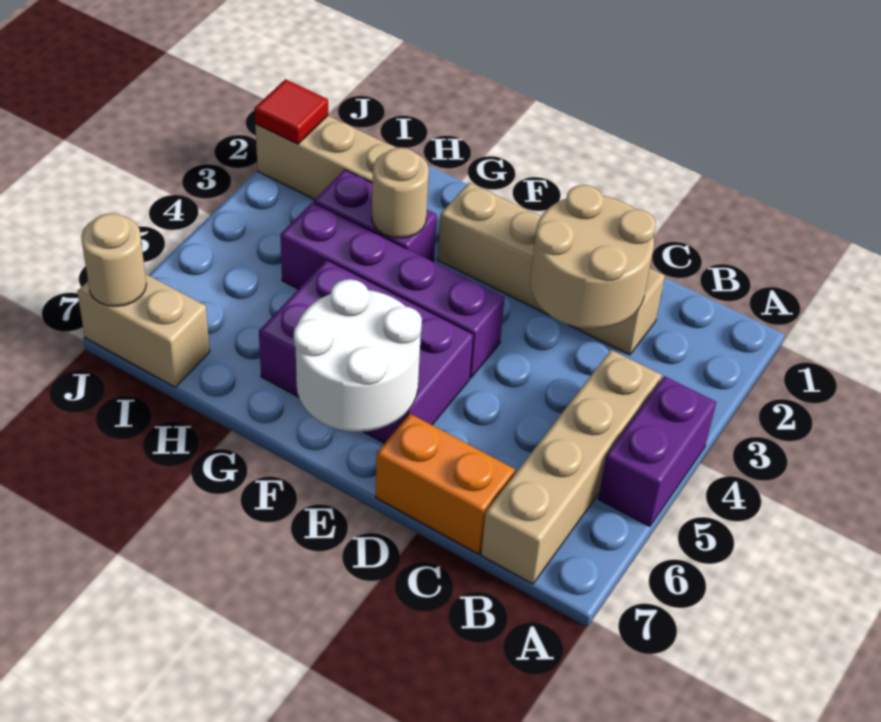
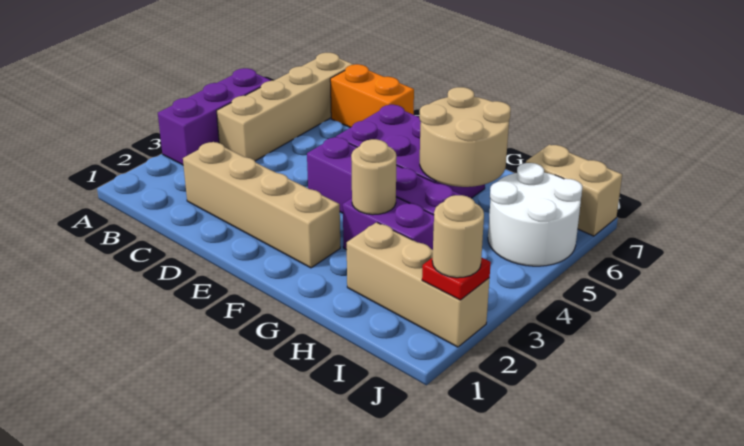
purple 1x2 brick [598,376,716,526] -> purple 1x3 brick [158,68,271,165]
tan 2x2 round brick [530,185,656,329] -> tan 2x2 round brick moved to [419,87,511,187]
white 2x2 round brick [294,279,422,432] -> white 2x2 round brick moved to [488,163,583,266]
red 1x1 tile [255,79,328,144] -> red 1x1 plate [422,257,491,300]
tan 1x1 round brick [81,213,146,306] -> tan 1x1 round brick moved to [432,195,484,278]

